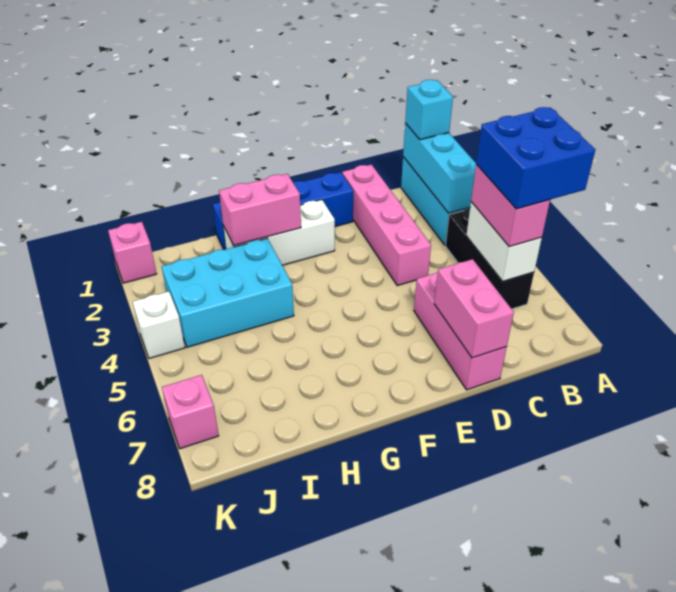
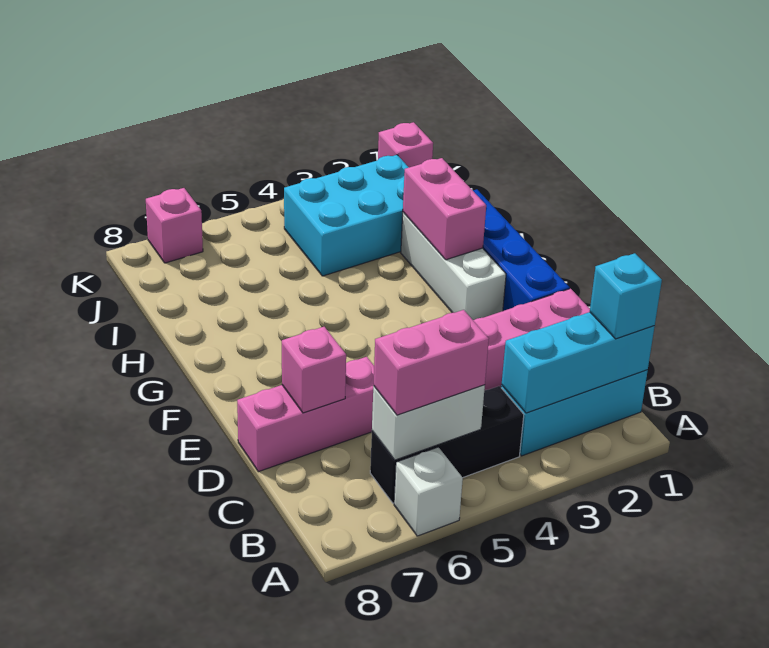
blue 2x2 brick [476,107,595,209] -> none
pink 1x2 brick [434,259,514,358] -> pink 1x1 brick [282,327,346,413]
cyan 2x3 brick [162,238,294,347] -> cyan 2x3 brick turned to [284,155,409,276]
white 1x1 brick [133,292,185,358] -> white 1x1 brick moved to [394,447,463,536]

